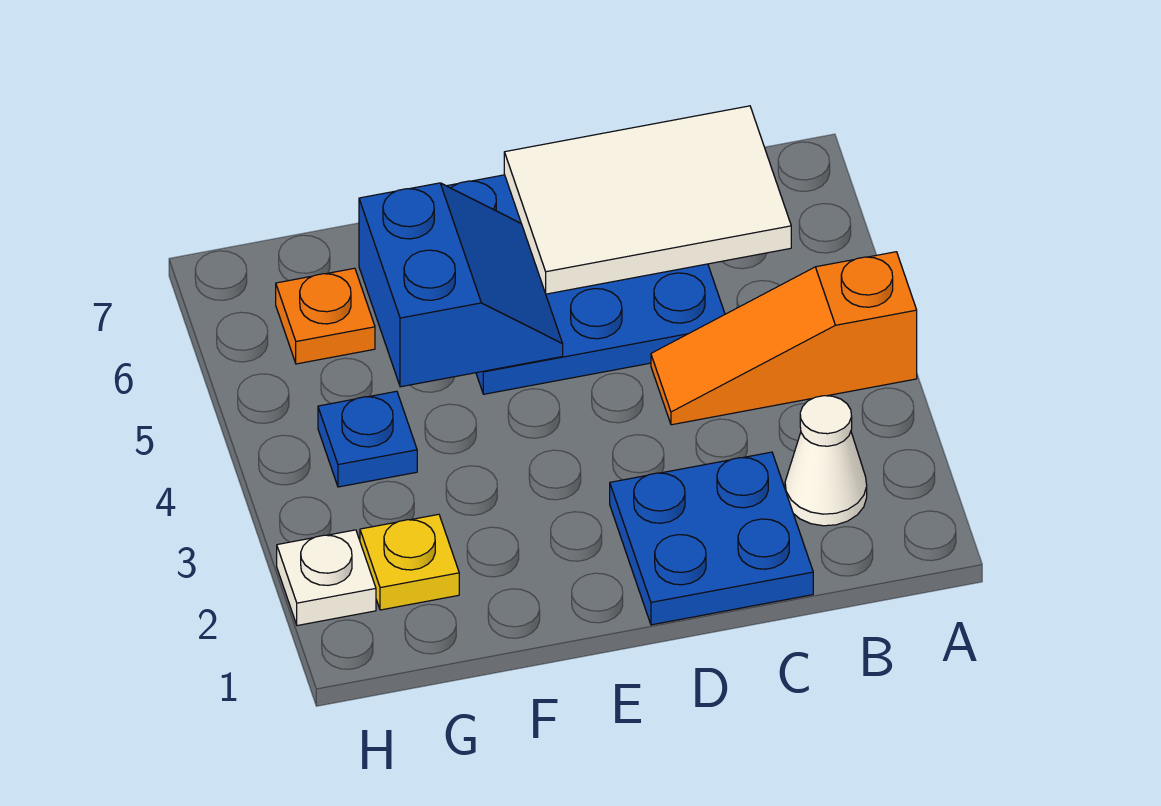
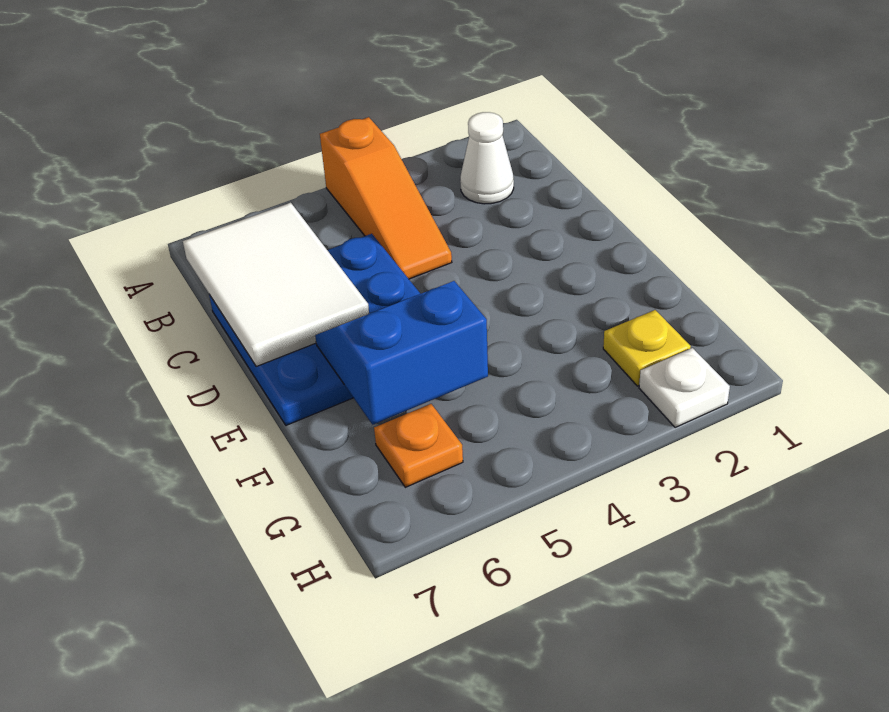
blue 2x2 plate [610,452,813,625] -> none
blue 1x1 plate [318,391,417,487] -> none

